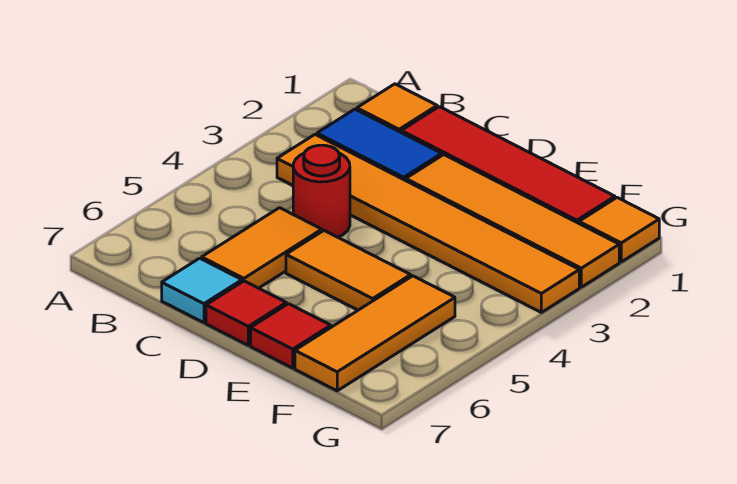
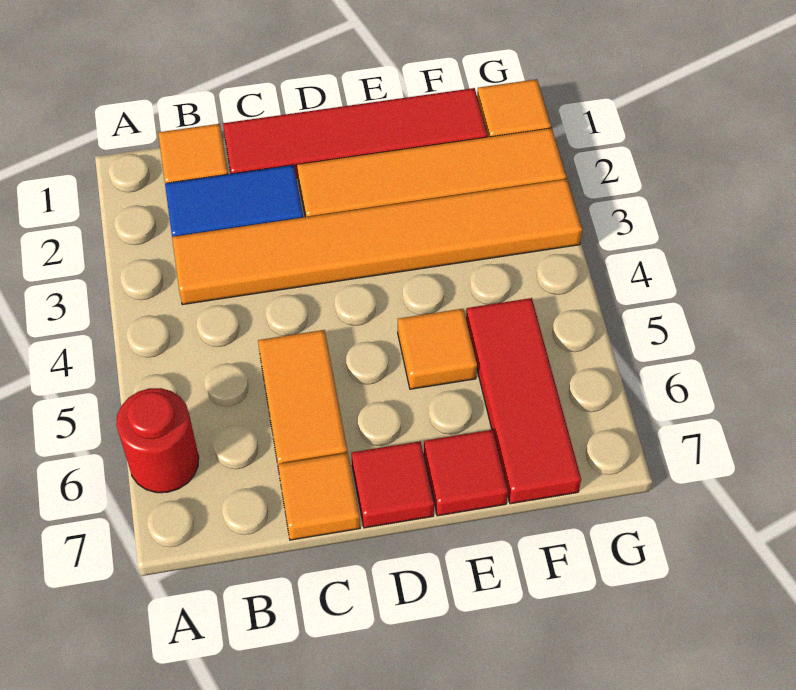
red 1x1 round brick [293,145,350,237] -> red 1x1 round brick moved to [116,388,199,493]
cyan 1x1 tile [162,258,242,323] -> orange 1x1 tile [278,453,360,540]
orange 1x2 tile [286,231,411,310] -> orange 1x1 tile [398,309,477,389]
orange 1x3 tile [295,276,455,391] -> red 1x3 tile [466,298,581,504]

